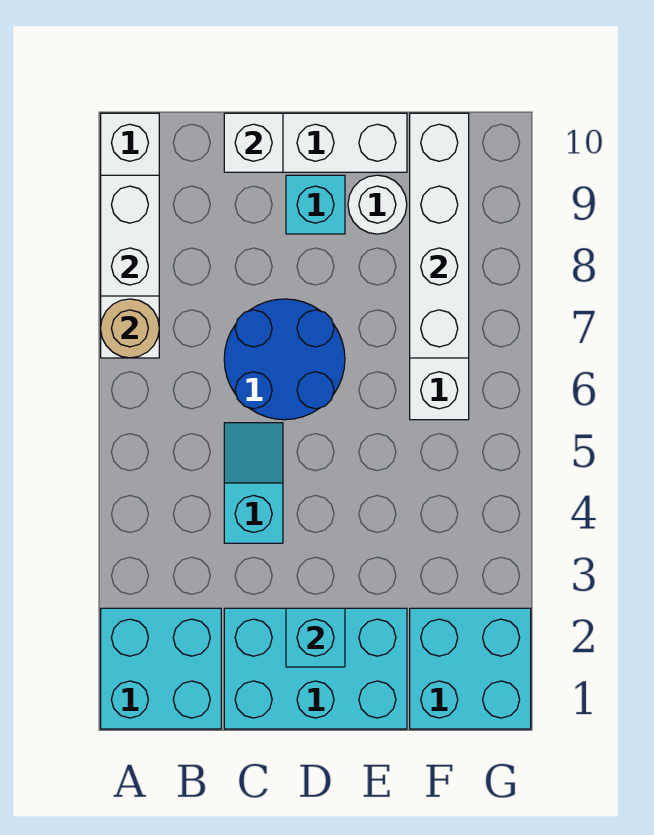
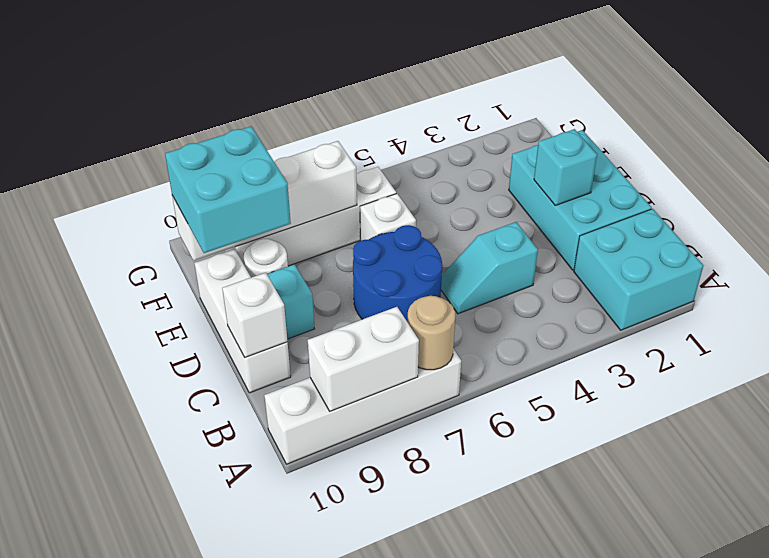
none -> white 1x1 brick [360,194,416,240]
cyan 2x2 brick [410,608,531,729] -> cyan 2x2 brick moved to [165,126,291,253]

